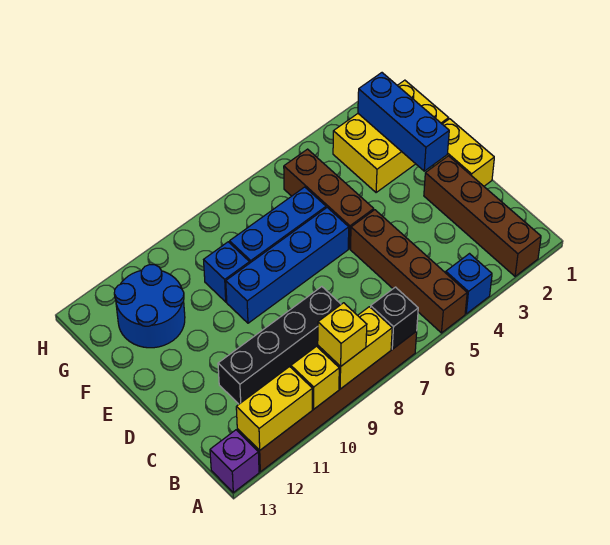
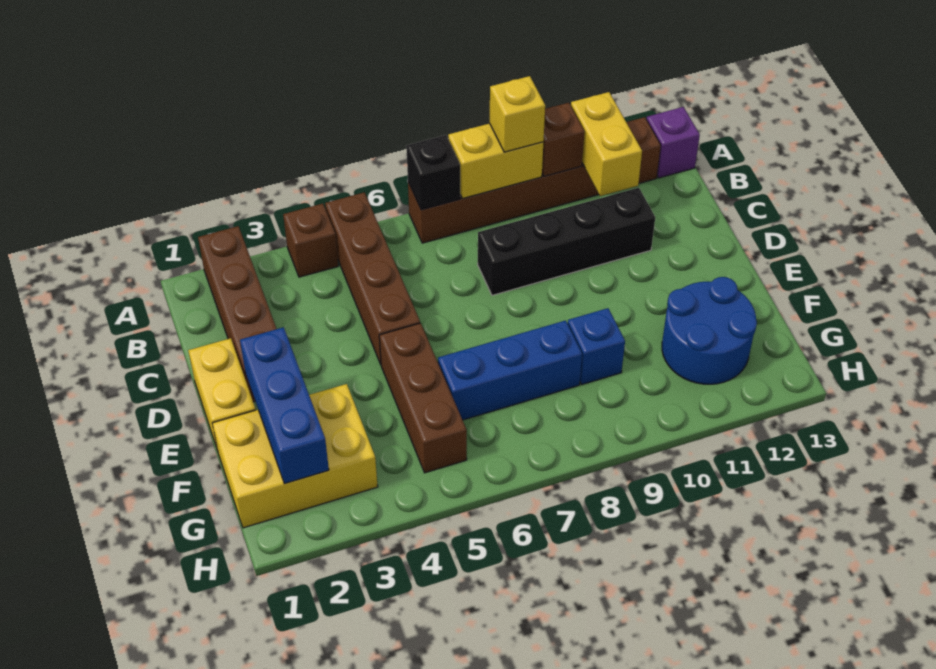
blue 1x1 brick [446,254,492,314] -> brown 1x1 brick [283,204,338,277]
yellow 1x1 brick [291,346,339,409] -> brown 1x1 brick [542,103,584,176]
yellow 1x2 brick [236,367,312,450] -> yellow 1x2 brick turned to [571,92,642,196]
blue 1x4 brick [226,208,349,323] -> none

